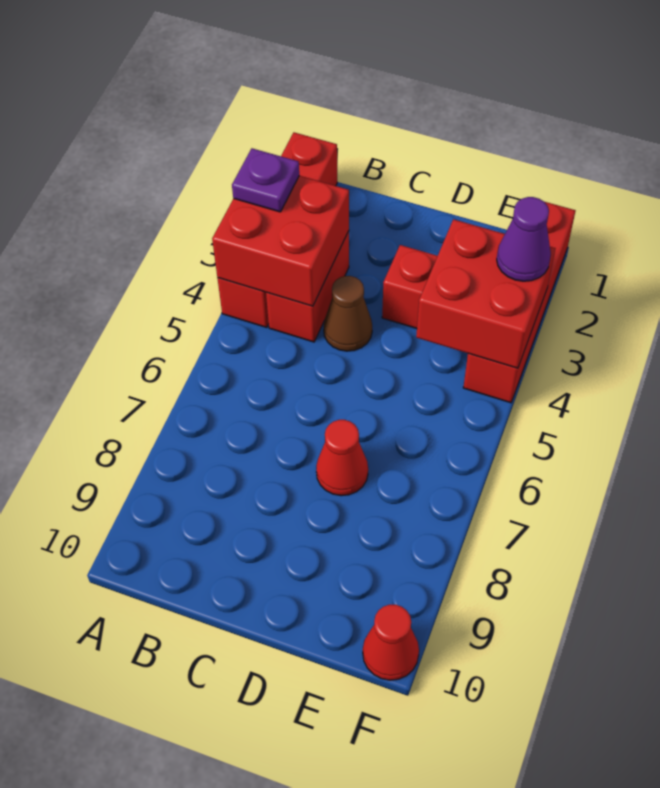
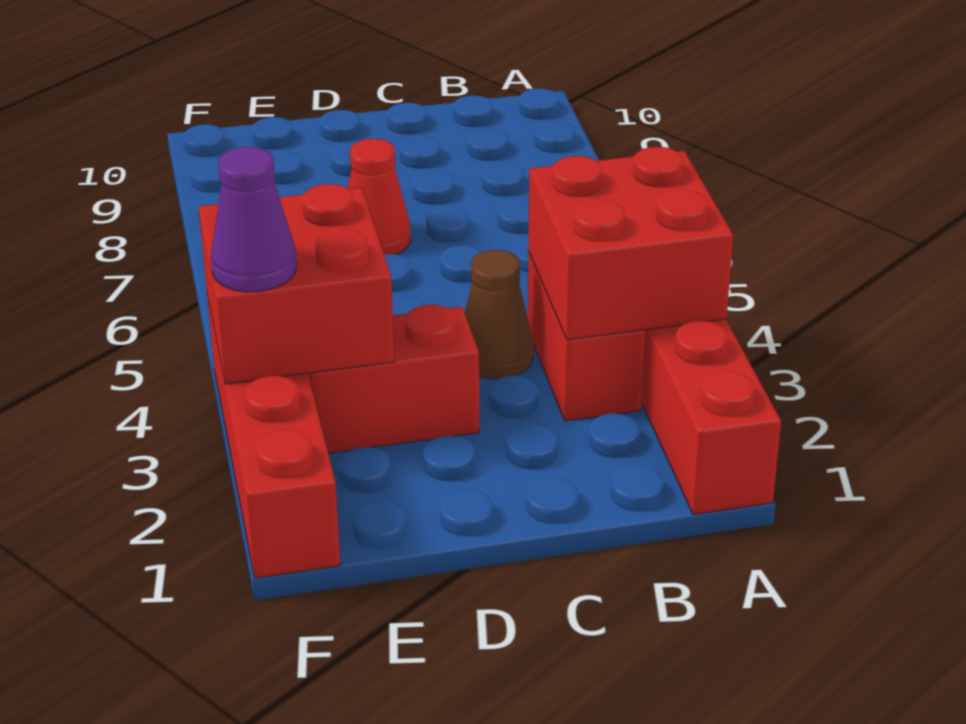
purple 1x1 plate [232,148,299,212] -> none
red 1x1 cone [363,605,419,680] -> none

